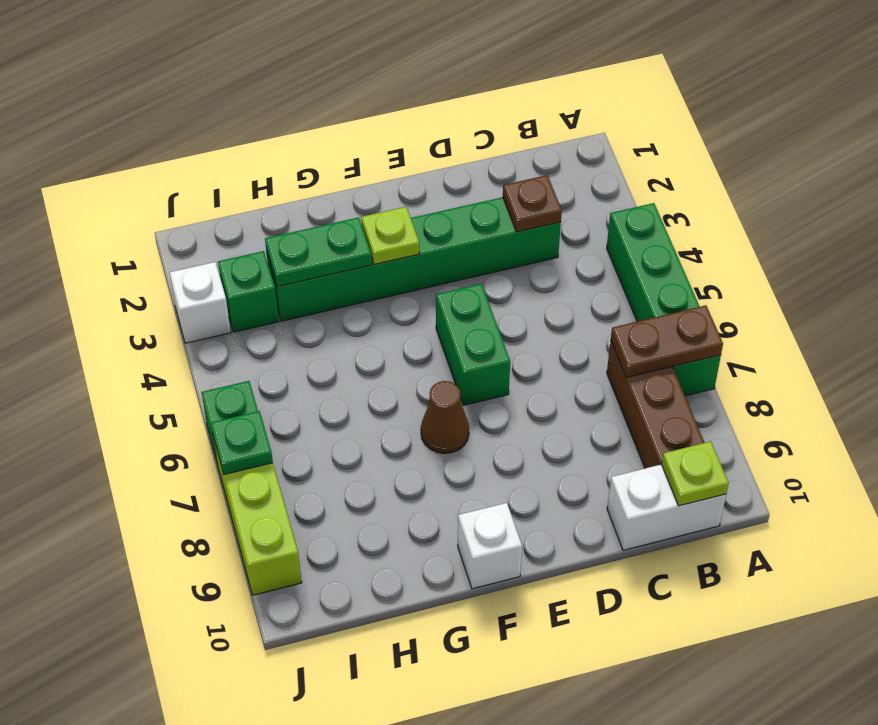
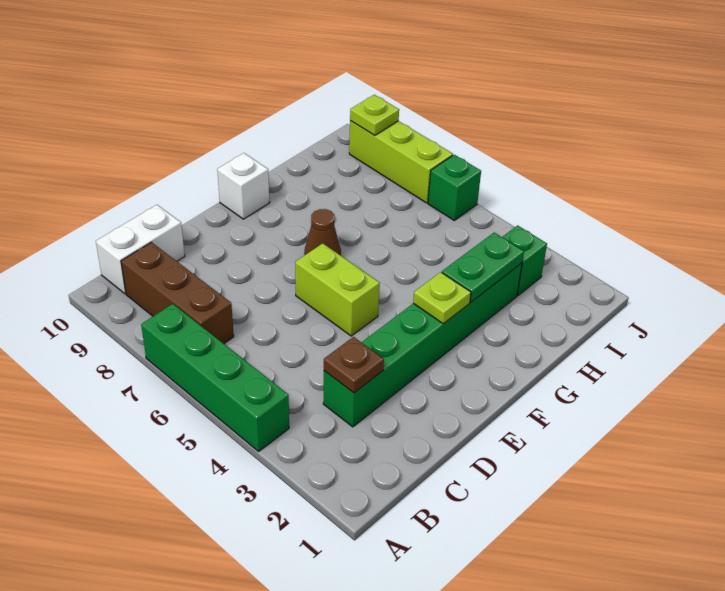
brown 1x2 plate [611,305,723,377] -> none
lime 1x1 plate [662,442,729,506] -> lime 1x1 plate moved to [350,95,399,135]
green 1x2 brick [436,284,510,405] -> lime 1x2 brick [295,243,380,336]
white 1x1 brick [169,262,231,343] -> none
green 1x1 plate [211,411,273,474] -> none

